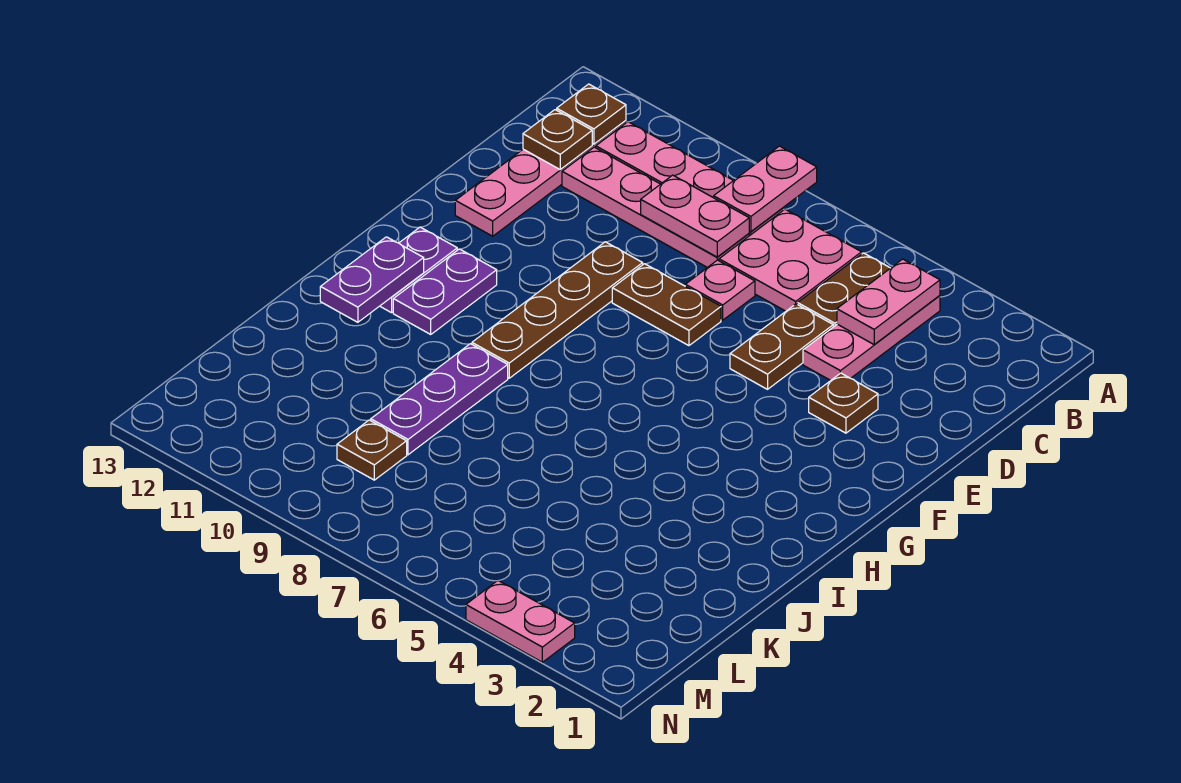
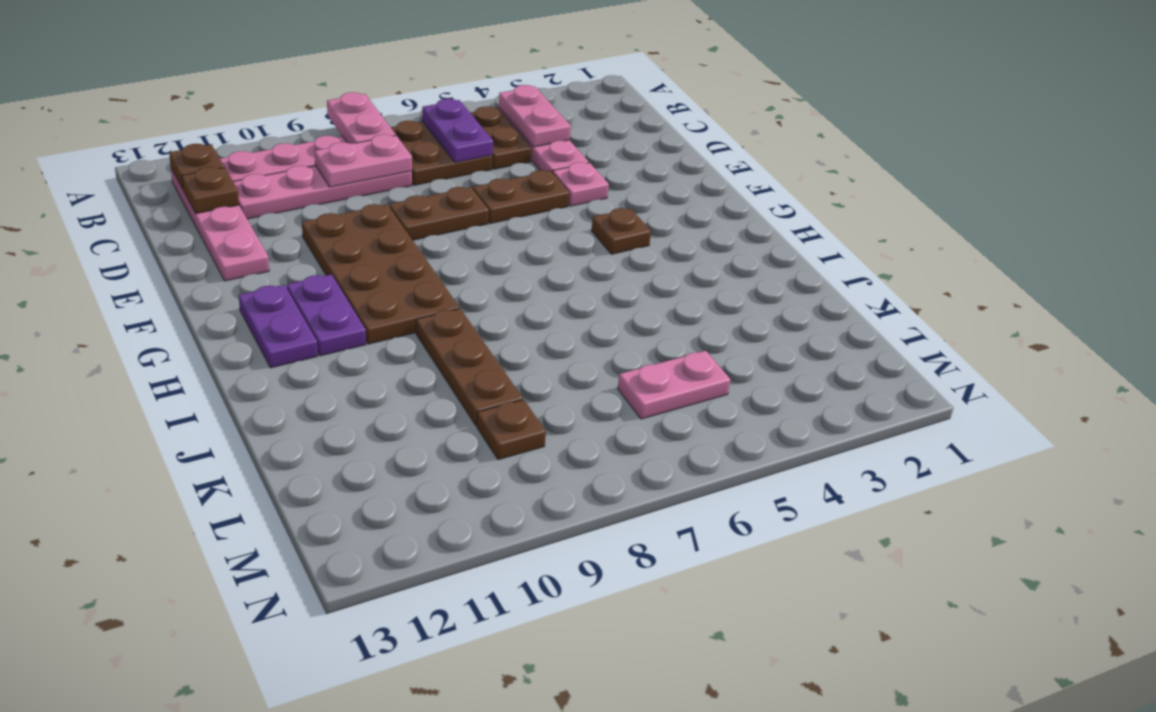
pink 2x2 plate [719,209,862,311] -> brown 2x2 plate [391,121,492,185]
brown 1x2 plate [730,304,833,389] -> brown 1x2 plate turned to [473,170,570,224]
pink 1x1 plate [685,260,755,320] -> pink 1x1 plate moved to [553,162,609,206]
brown 1x1 plate [809,373,878,433] -> brown 1x1 plate moved to [591,208,651,254]
brown 1x4 plate [472,242,643,378] -> brown 2x4 plate [302,204,459,344]
purple 1x2 plate [320,237,424,322] -> purple 1x2 plate moved to [422,99,493,162]
purple 1x3 plate [371,344,508,455] -> brown 1x3 plate [416,309,523,426]
pink 1x2 plate [466,580,575,662] -> pink 1x2 plate moved to [618,351,730,419]

